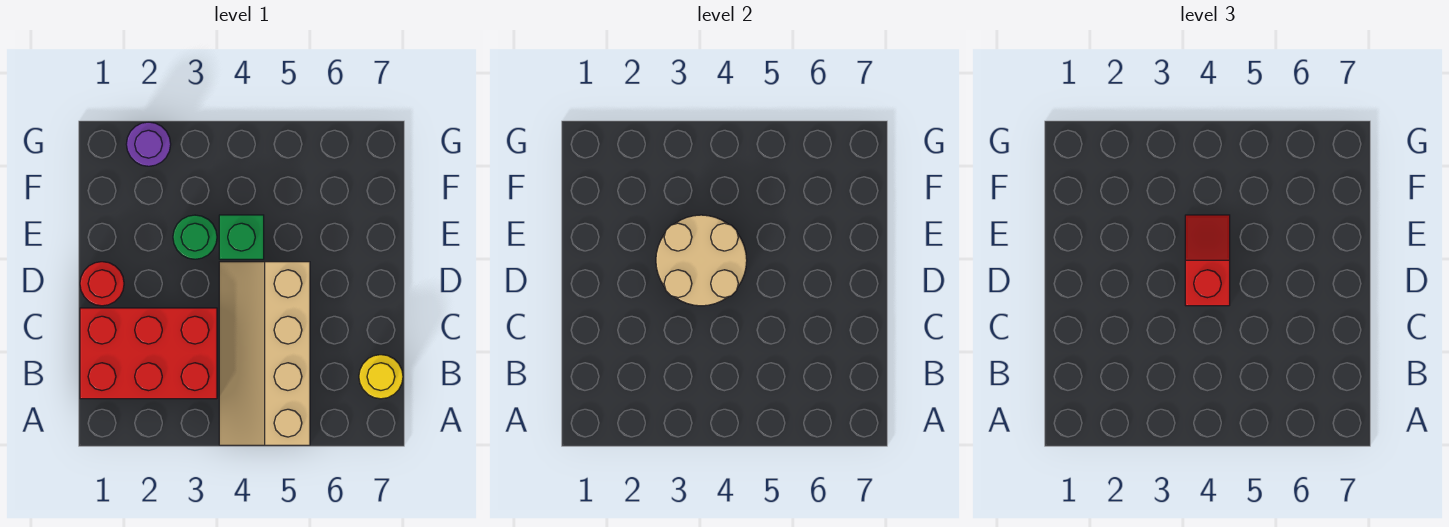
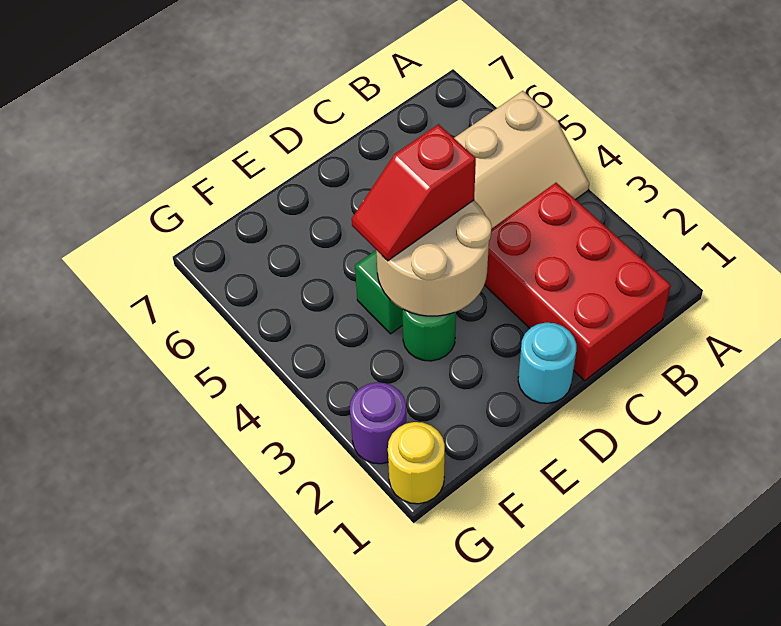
yellow 1x1 round brick [359,355,403,399] -> yellow 1x1 round brick moved to [388,422,445,504]
red 1x1 round brick [80,262,124,306] -> cyan 1x1 round brick [518,323,576,403]

